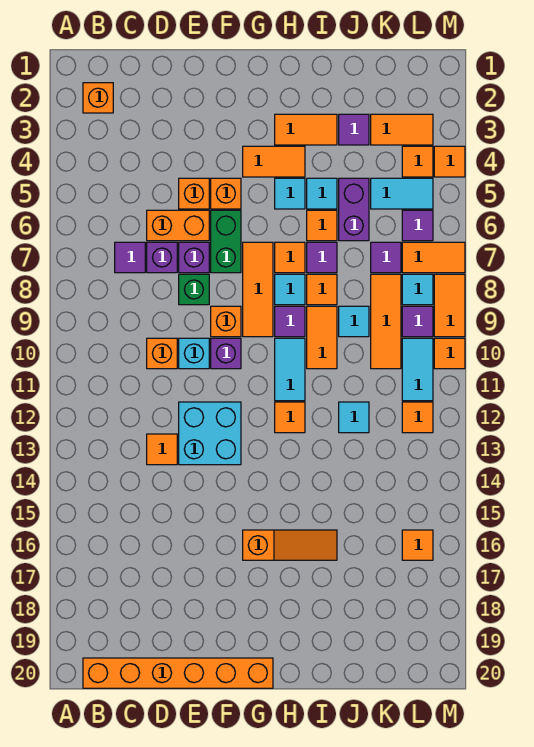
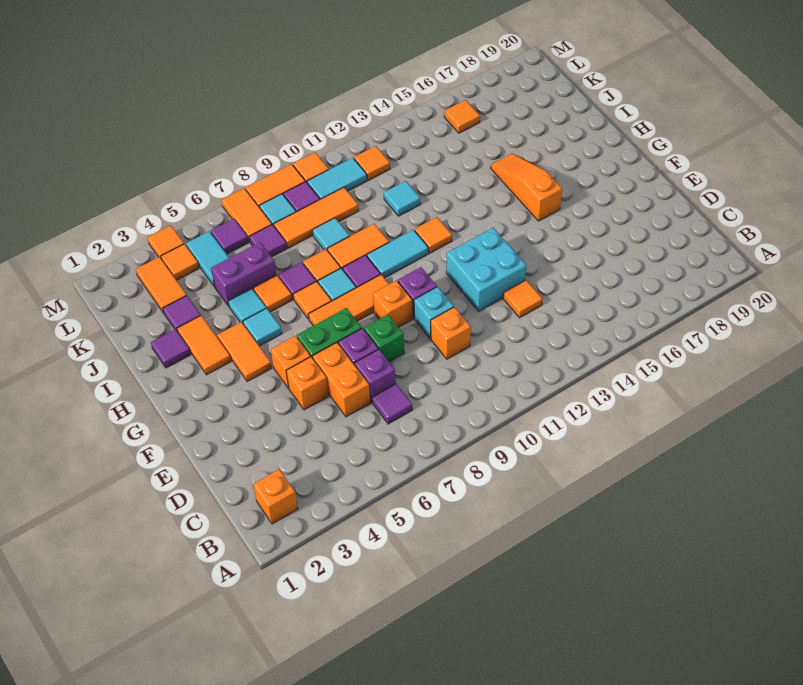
orange 1x6 brick [83,658,273,688] -> none
none -> purple 1x1 tile [151,329,191,368]

